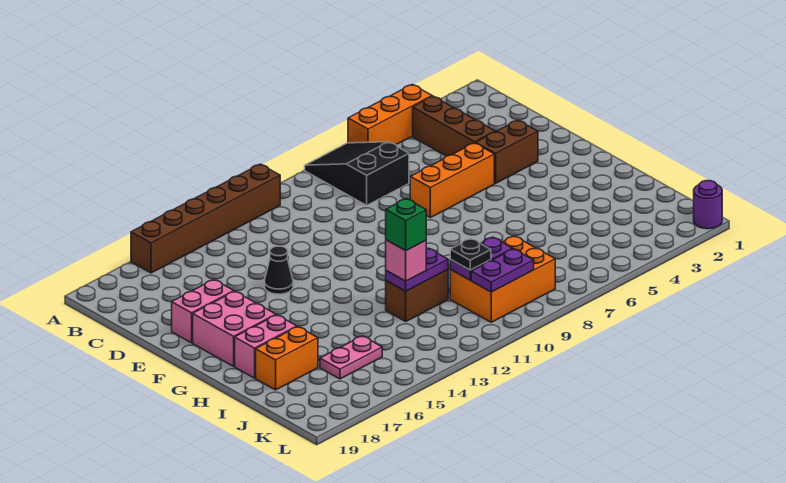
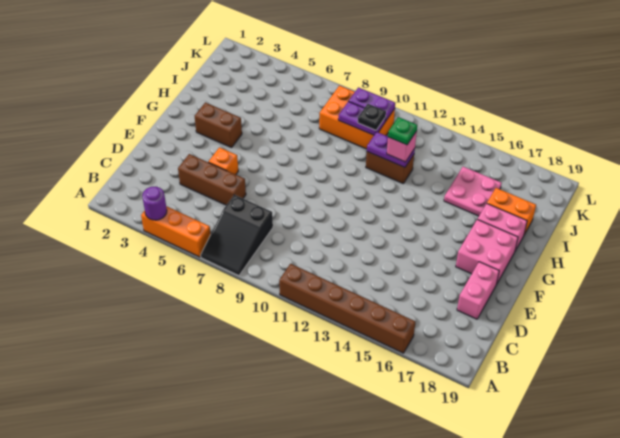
brown 1x3 brick [413,96,495,156] -> brown 1x3 brick turned to [178,154,246,205]
brown 1x2 brick [476,120,538,183] -> brown 1x2 brick moved to [195,102,242,148]
orange 1x3 brick [410,143,494,218] -> orange 1x1 brick [209,147,238,175]
black 1x1 cone [265,246,293,294] -> none
pink 1x2 brick [172,280,234,343] -> pink 1x2 brick turned to [457,262,499,319]
green 1x1 brick [386,199,426,251] -> green 1x1 plate [388,117,417,145]
pink 1x2 plate [320,336,382,379] -> pink 2x2 plate [444,167,502,216]
purple 1x1 round brick [694,181,722,229] -> purple 1x1 round brick moved to [142,187,167,220]

